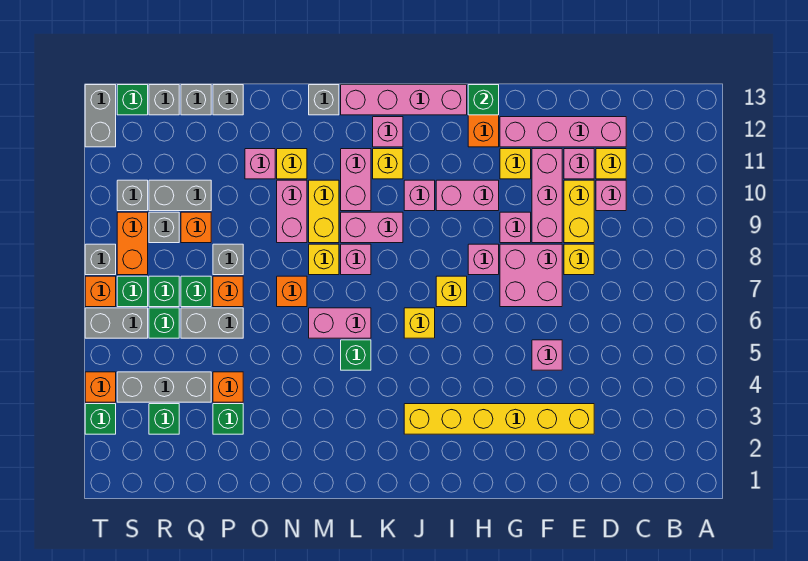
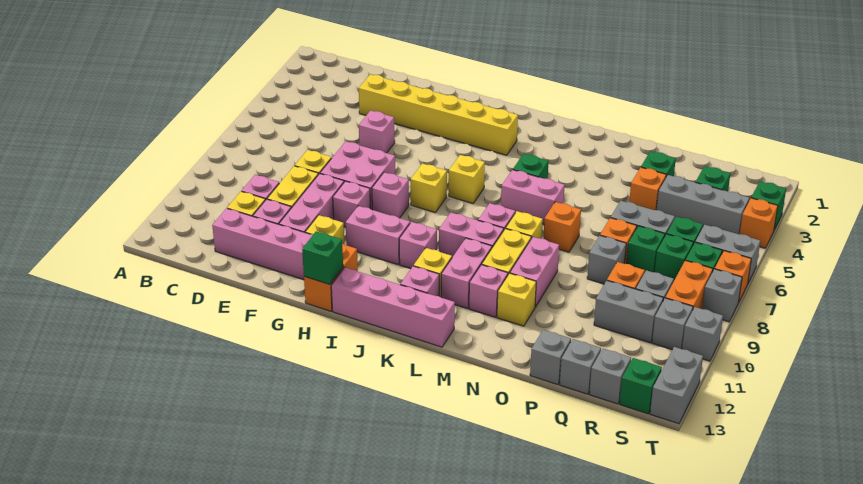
grey 1x1 brick [309,85,339,115] -> grey 1x1 brick moved to [682,307,723,361]
pink 1x1 brick [245,149,275,179] -> pink 1x1 brick moved to [469,265,508,317]

